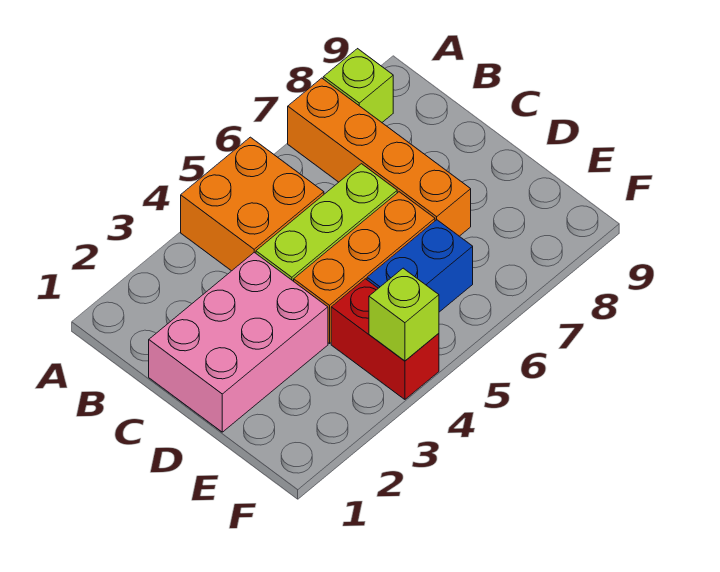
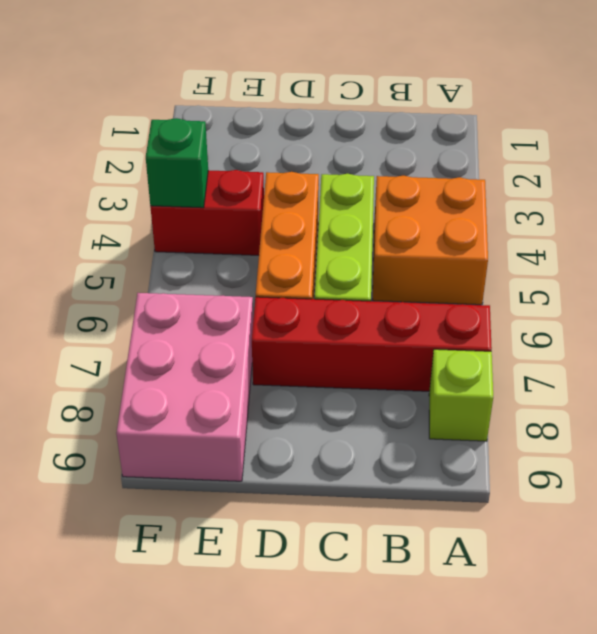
orange 1x4 brick [288,78,471,236] -> red 1x4 brick [252,297,492,391]
pink 2x3 brick [149,252,328,432] -> pink 2x3 brick moved to [116,293,253,481]
blue 1x2 brick [367,220,473,312] -> none
lime 1x1 brick [369,268,439,361] -> green 1x1 brick [146,118,208,208]

